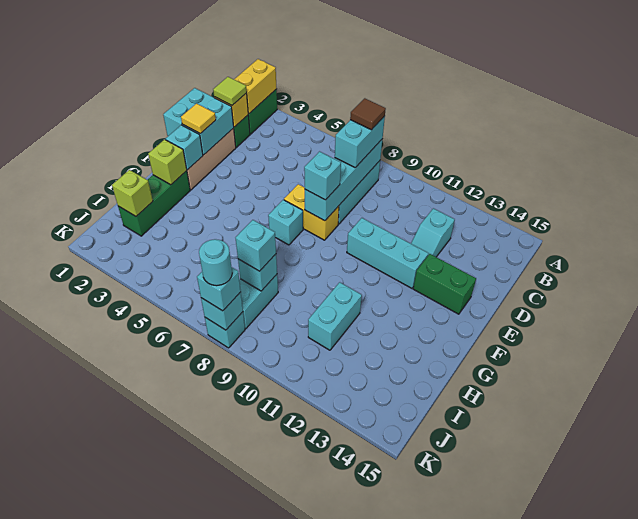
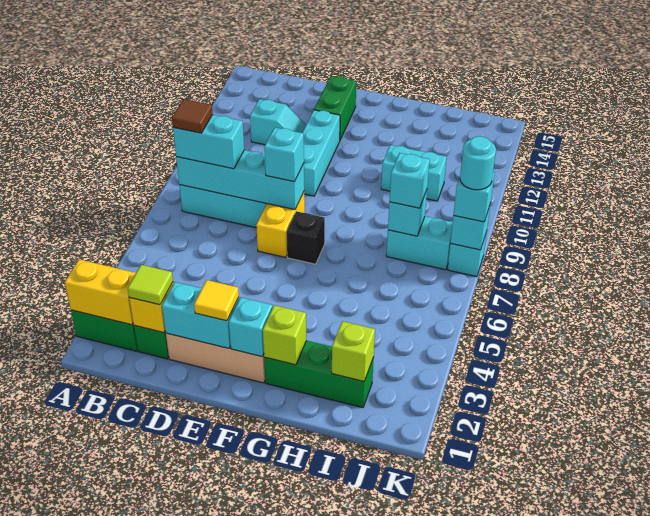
cyan 2x2 brick [163,88,234,155] -> cyan 1x2 brick [162,282,239,348]
cyan 1x1 brick [268,200,303,245] -> black 1x1 brick [287,211,325,264]

